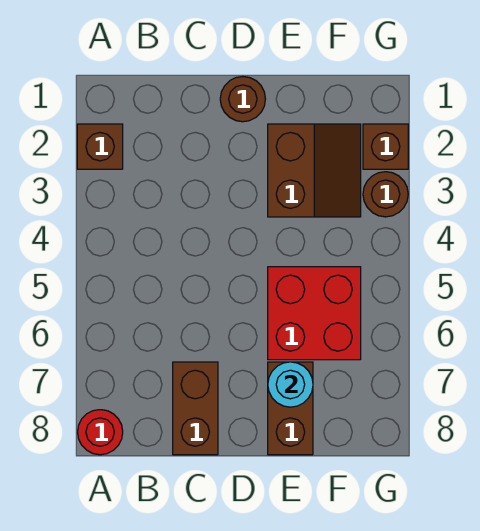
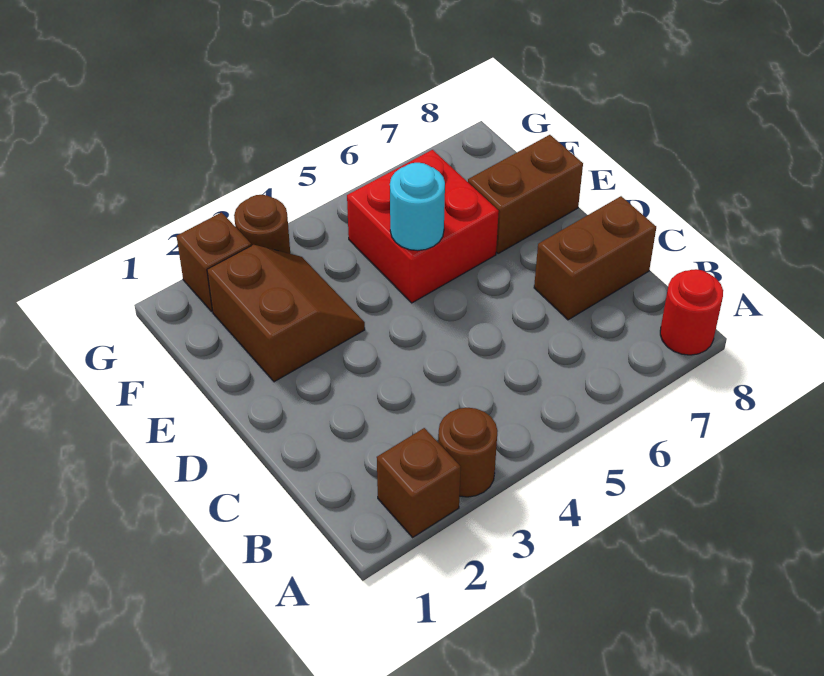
brown 1x1 round brick [220,77,265,122] -> brown 1x1 round brick moved to [438,408,498,497]
brown 2x2 slope [268,124,361,217] -> brown 2x2 slope turned to [207,245,365,382]
cyan 1x1 round brick [268,362,313,407] -> cyan 1x1 round brick moved to [390,163,445,251]

